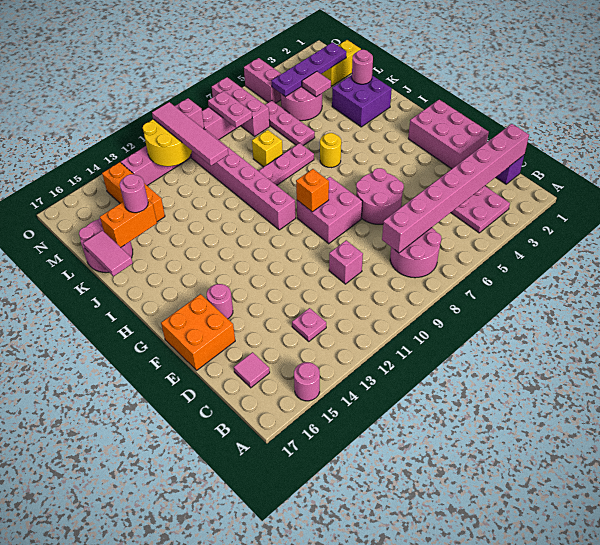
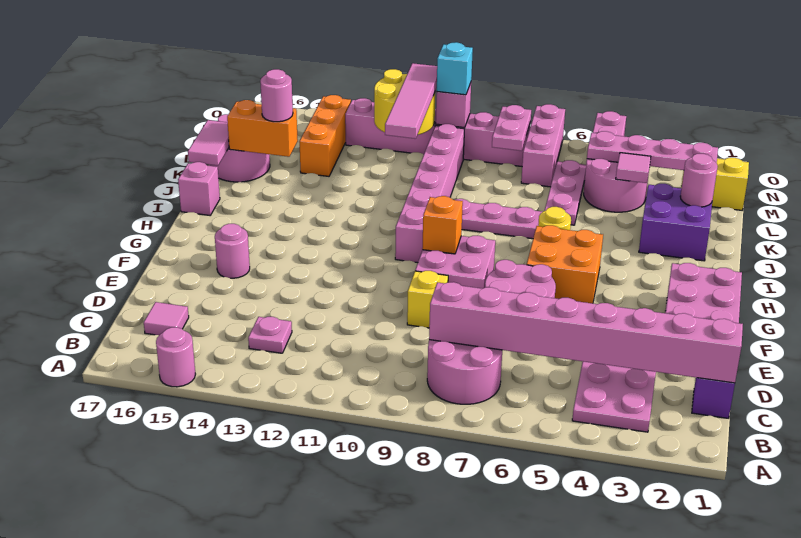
pink 1x1 brick [329,240,363,284] -> pink 1x1 brick moved to [178,162,220,215]
orange 2x2 brick [161,294,235,370] -> orange 2x2 brick moved to [527,225,603,303]
yellow 1x1 brick [252,130,283,167] -> yellow 1x1 brick moved to [407,271,448,328]
purple 1x4 plate [272,42,346,97] -> pink 1x4 plate [587,131,718,170]
none -> cyan 1x1 brick [437,42,473,95]

